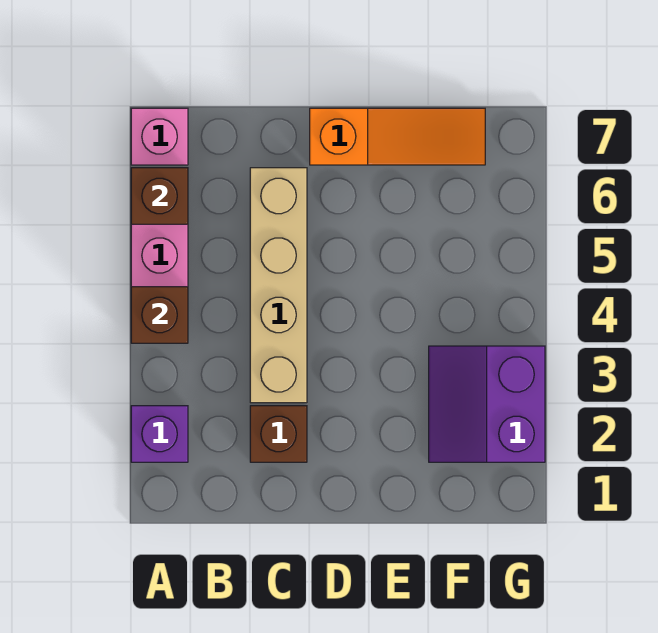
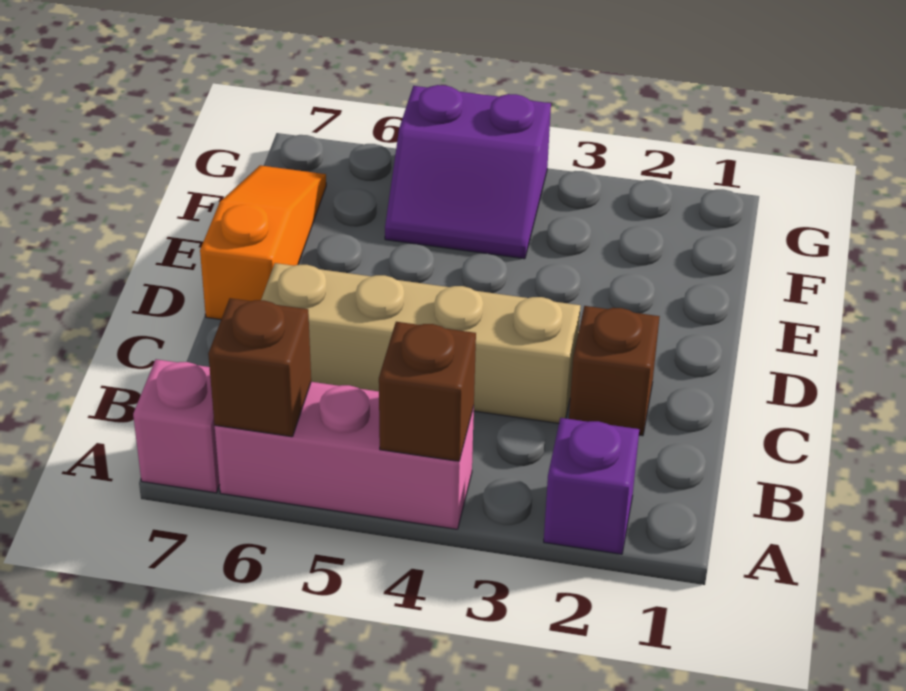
purple 2x2 slope [429,346,545,462] -> purple 2x2 slope moved to [385,85,551,259]

